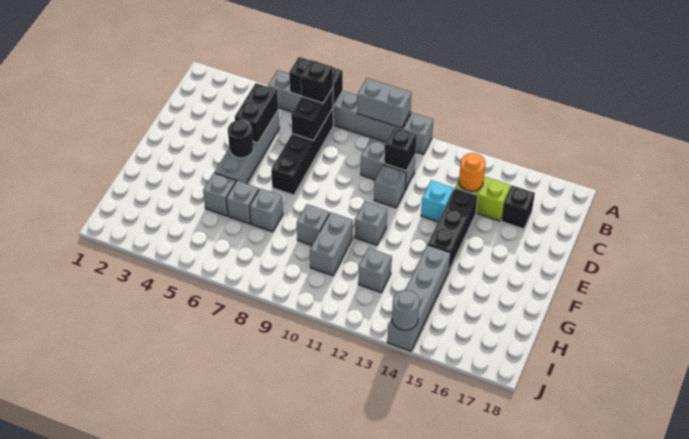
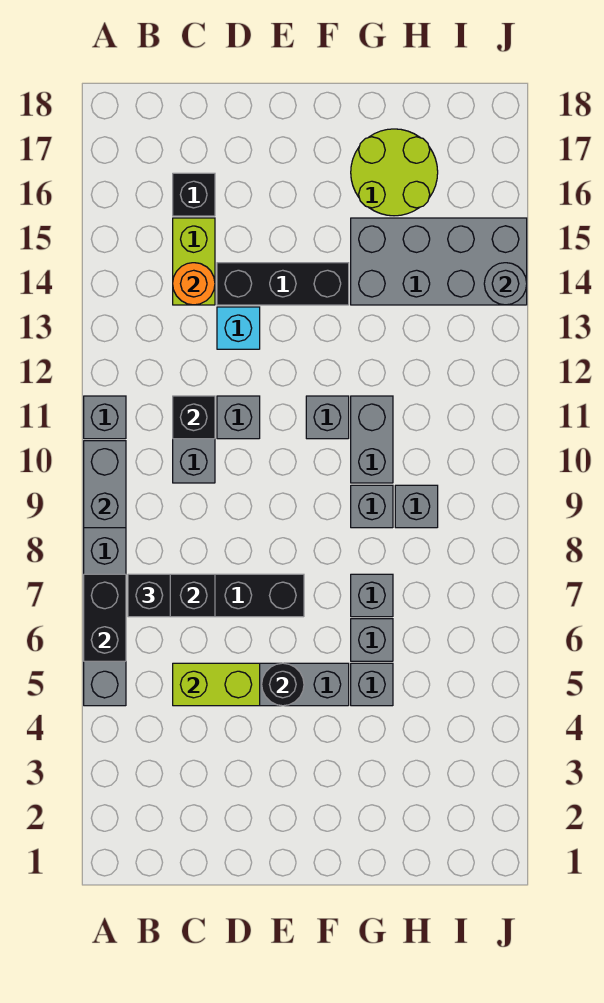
black 1x2 brick [235,83,278,143] -> lime 1x2 brick [173,663,260,706]
grey 1x2 brick [310,212,353,276] -> grey 1x2 brick turned to [351,396,393,483]
grey 1x4 brick [387,245,451,351] -> grey 2x4 brick [351,218,527,305]
none -> lime 2x2 round brick [351,129,438,216]
grey 1x1 brick [358,248,392,293] -> grey 1x1 brick moved to [395,485,438,528]

